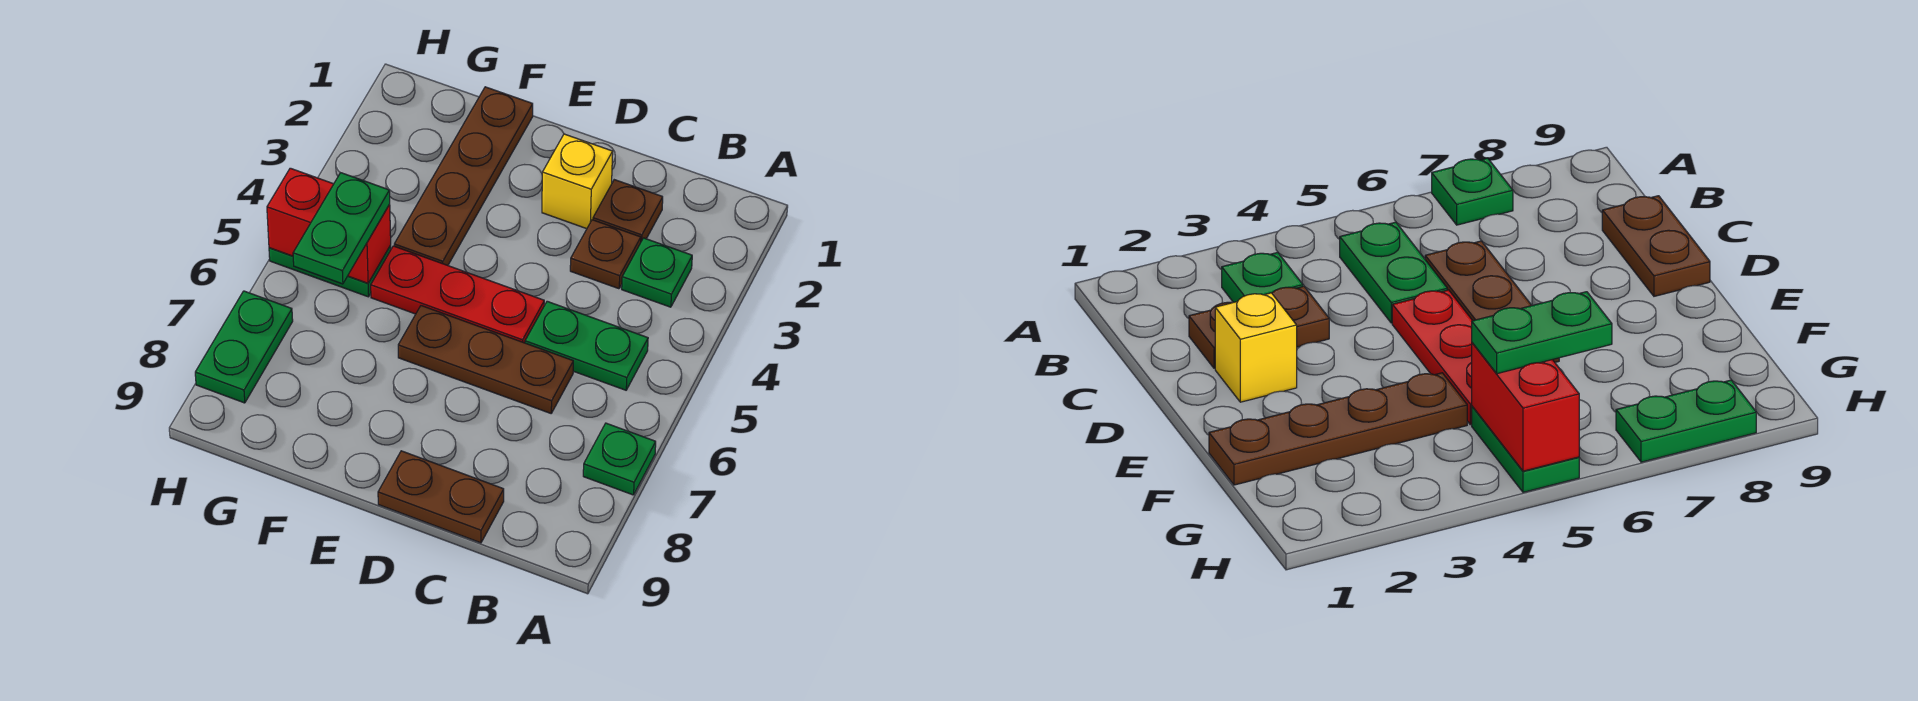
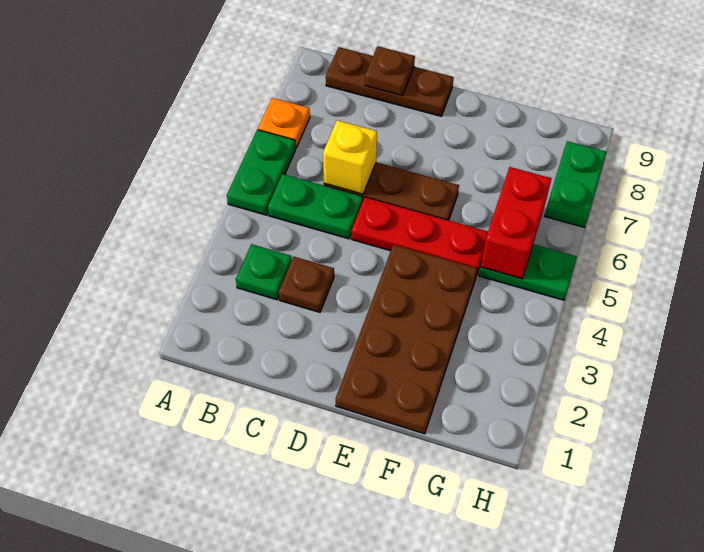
green 1x1 plate [583,423,656,495] -> orange 1x1 plate [258,98,310,148]
brown 1x1 plate [593,180,663,241] -> brown 1x1 plate moved to [365,46,415,95]
brown 1x2 plate [378,451,504,543] -> brown 1x3 plate [326,47,454,116]
yellow 1x1 brick [542,134,613,229] -> yellow 1x1 brick moved to [323,120,377,194]
brown 1x4 plate [394,87,533,265] -> brown 2x4 plate [336,245,478,434]
red 1x2 brick [267,168,391,283] -> red 1x2 brick turned to [481,167,552,279]
green 1x2 plate [293,173,390,284] -> green 1x2 plate moved to [227,130,296,215]

